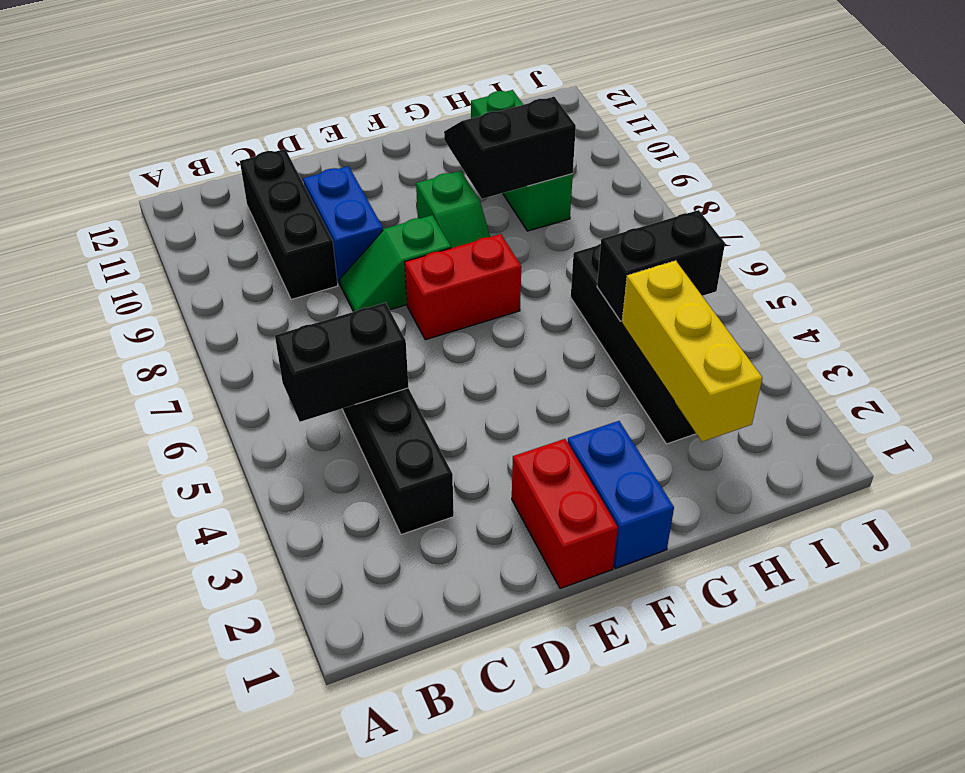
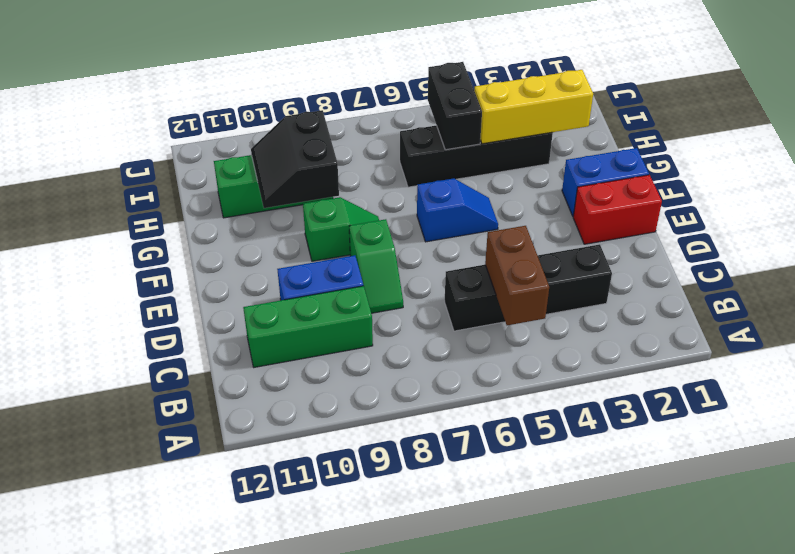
black 1x2 brick [275,303,409,422] -> brown 1x2 brick [485,226,549,325]
black 1x3 brick [240,149,338,300] -> green 1x3 brick [243,286,373,367]
red 1x2 brick [405,234,521,340] -> none
none -> blue 1x2 slope [417,178,498,242]

